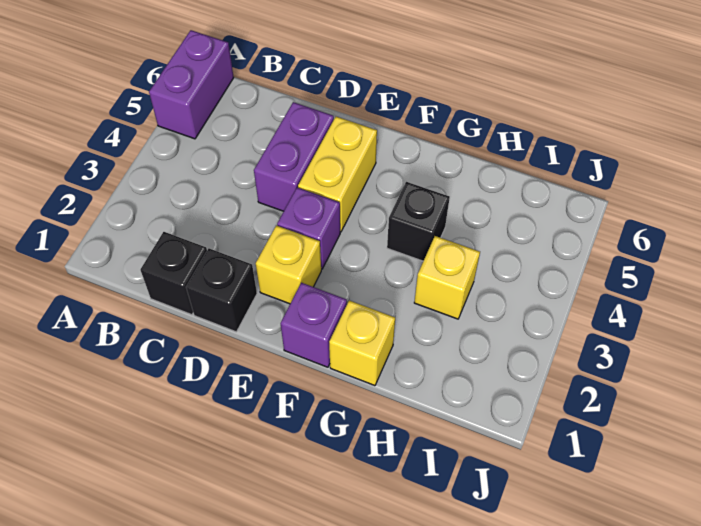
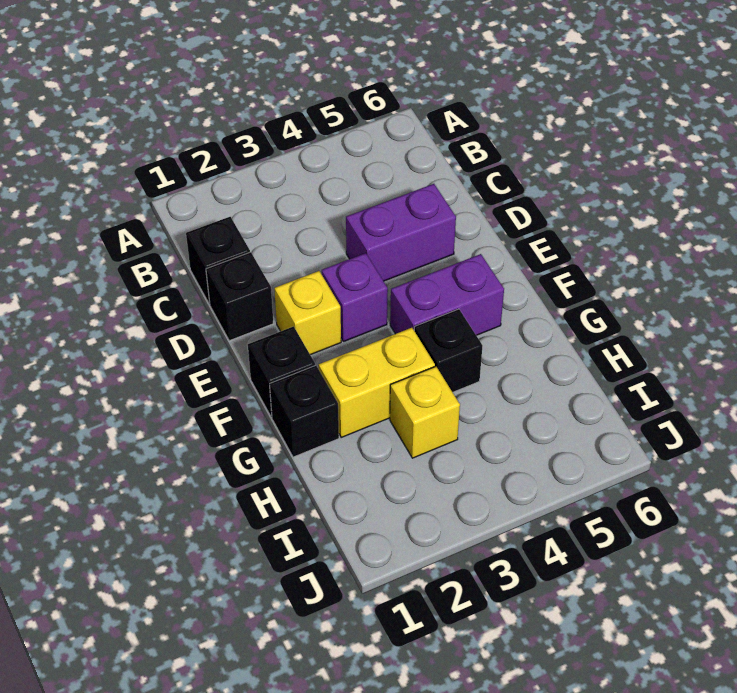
purple 1x2 brick [149,30,234,139] -> purple 1x2 brick moved to [390,254,504,335]
yellow 1x2 brick [298,117,377,232] -> yellow 1x2 brick moved to [319,328,435,437]
purple 1x1 brick [280,283,347,367] -> black 1x1 brick [248,326,315,417]
yellow 1x1 brick [329,300,395,386] -> black 1x1 brick [270,365,339,457]

